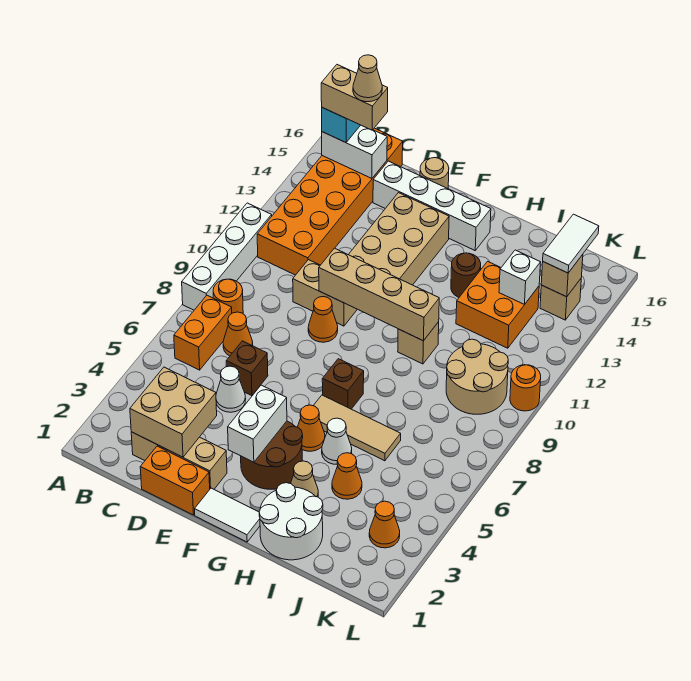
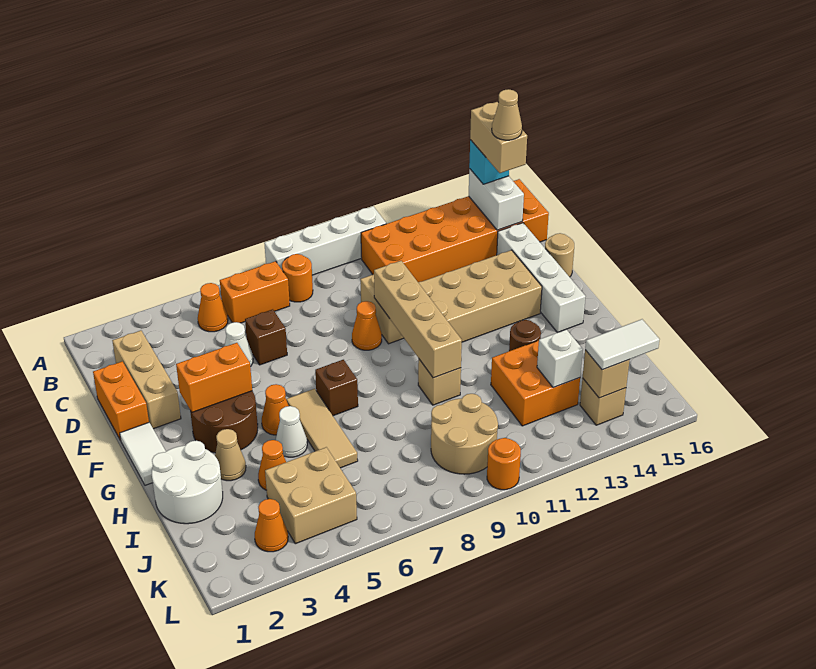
tan 2x2 brick [130,367,217,457] -> tan 2x2 brick moved to [265,447,357,544]
orange 1x1 cone [223,312,253,356] -> orange 1x1 cone moved to [198,283,228,332]
white 1x2 brick [228,385,287,462] -> orange 1x2 brick [176,343,252,412]

